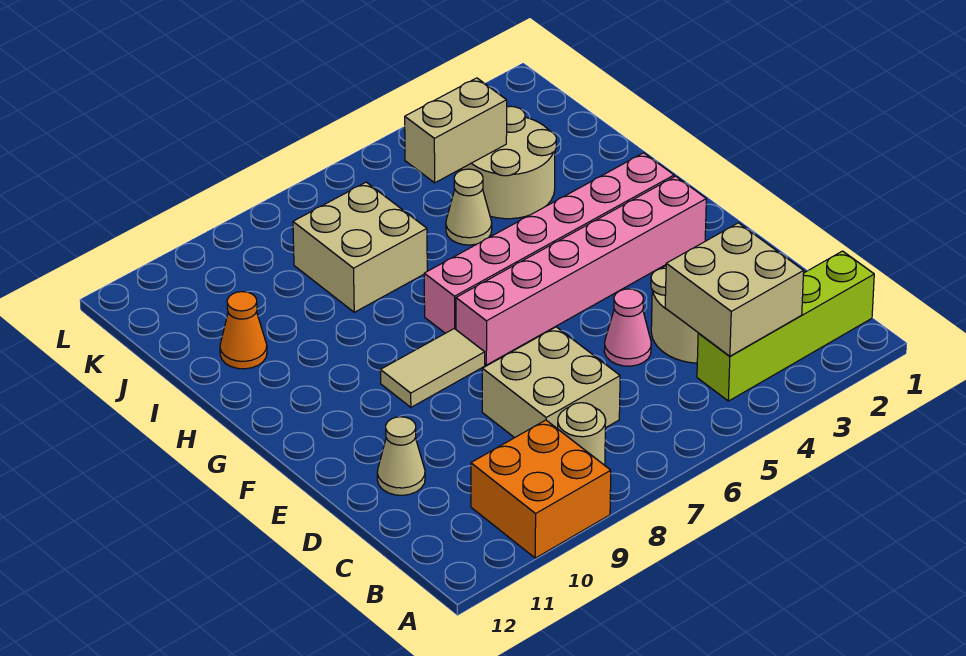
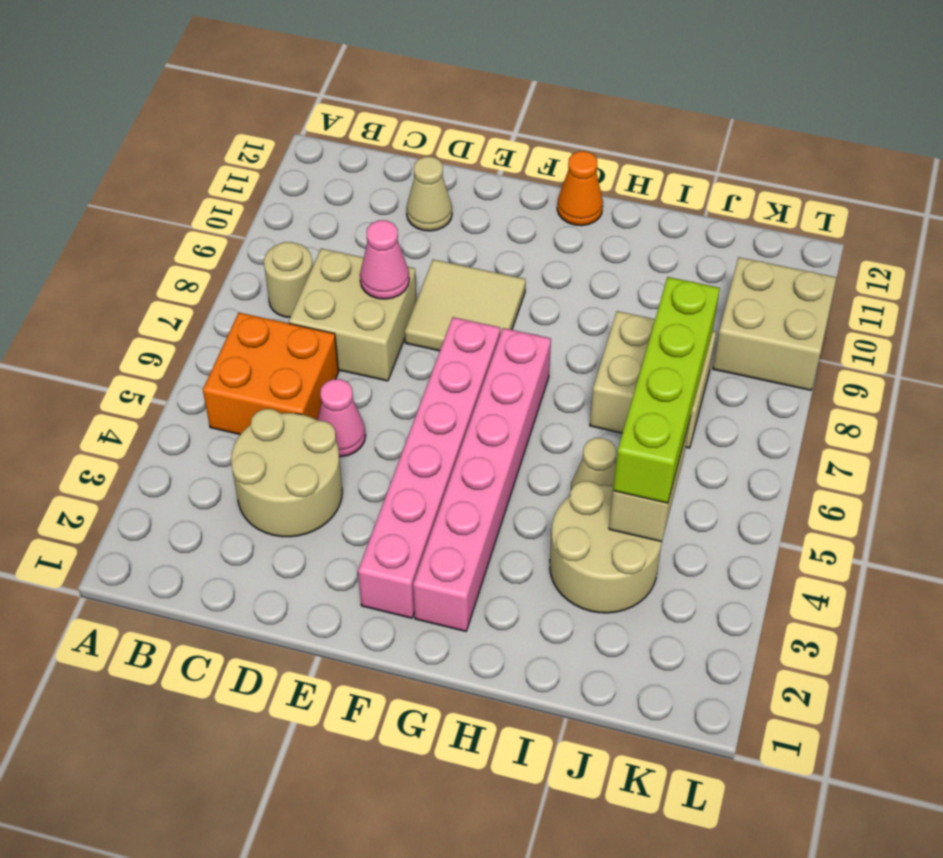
orange 2x2 brick [471,420,611,558] -> orange 2x2 brick moved to [203,313,339,434]
lime 1x4 brick [697,251,874,401] -> lime 1x4 brick moved to [613,277,720,503]
tan 2x2 brick [665,223,804,356] -> tan 2x2 brick moved to [713,257,837,390]
none -> pink 1x1 cone [360,220,409,299]
tan 1x2 tile [380,328,485,407] -> tan 2x2 tile [405,260,526,351]
orange 1x1 cone [220,292,267,369] -> orange 1x1 cone moved to [557,151,603,226]

